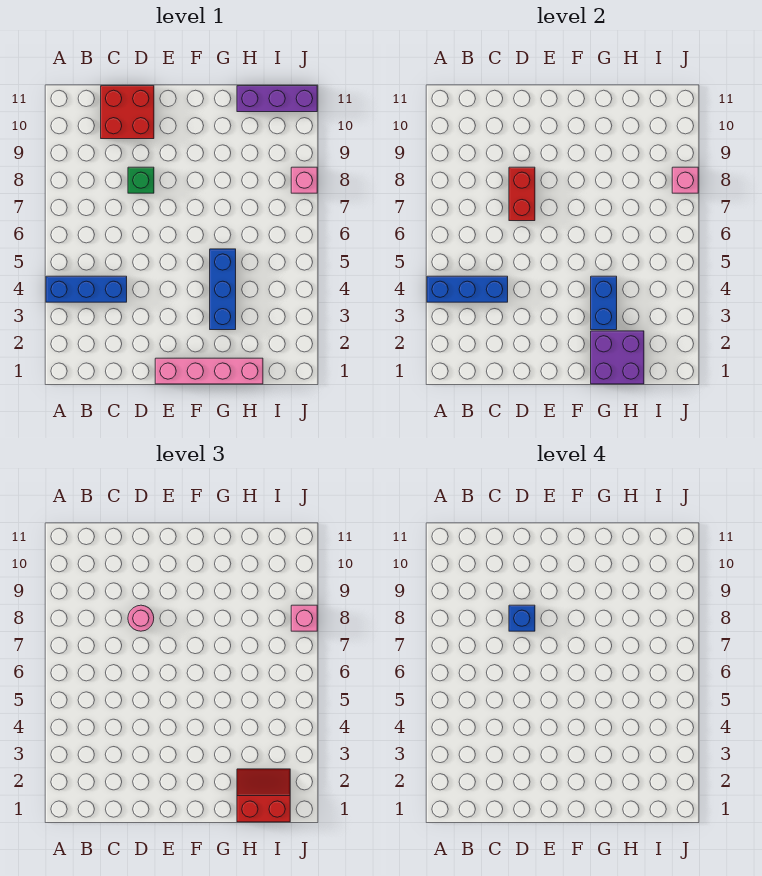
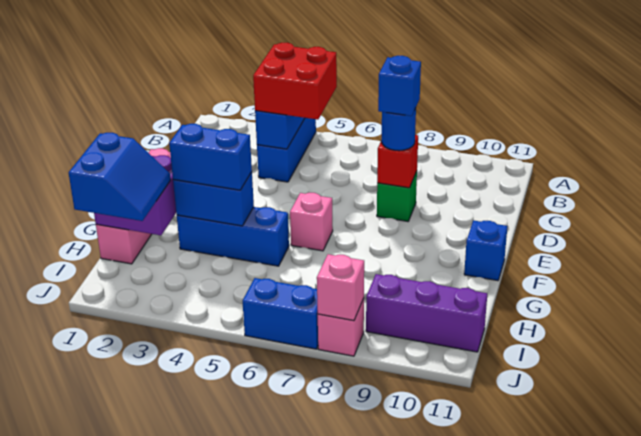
red 2x2 brick [101,86,154,139] -> red 2x2 brick moved to [253,43,337,120]
red 1x2 brick [509,167,535,221] -> red 1x1 brick [377,135,418,188]
pink 1x1 round brick [128,605,154,631] -> blue 1x1 round brick [381,108,416,151]
none -> blue 1x1 brick [464,220,507,281]
none -> blue 1x2 brick [169,124,252,190]
red 2x2 slope [237,769,290,822] -> blue 2x2 slope [69,133,171,221]
purple 1x3 brick [237,86,317,112] -> purple 1x3 brick turned to [366,274,487,352]
none -> blue 1x2 brick [243,278,318,349]
pink 1x1 brick [291,605,317,631] -> pink 1x1 brick moved to [290,193,333,251]

